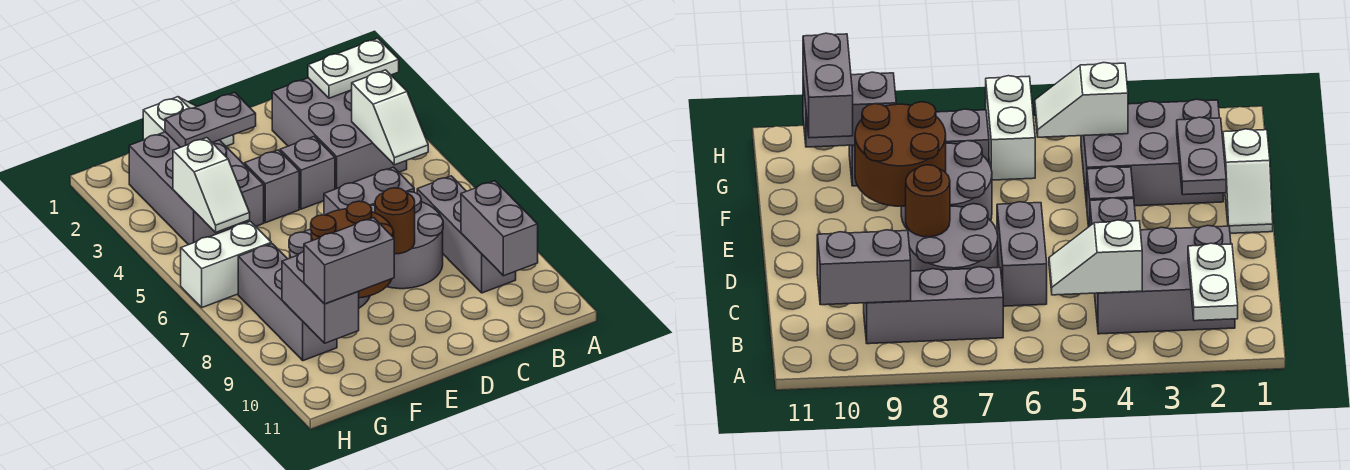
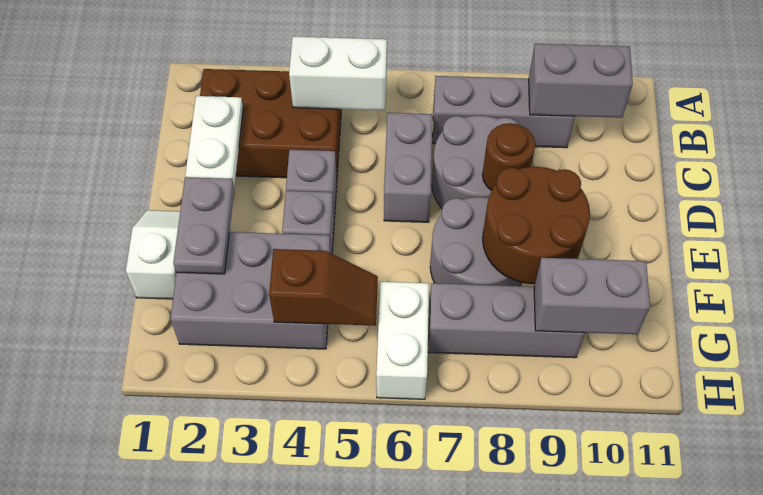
white 1x2 plate [308,38,399,98] -> white 1x2 plate moved to [185,96,243,186]
grey 2x3 brick [272,78,407,189] -> brown 2x3 brick [200,69,342,178]
white 1x2 slope [352,70,428,165] -> white 1x2 brick [289,37,387,110]
grey 1x2 brick [304,218,394,304] -> none
white 1x2 slope [173,138,250,232] -> brown 1x2 slope [269,249,378,326]

